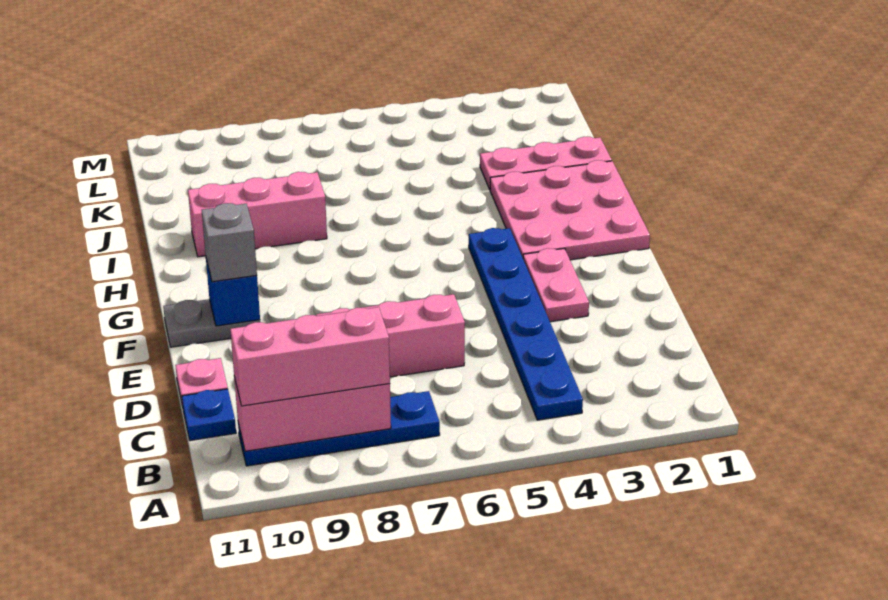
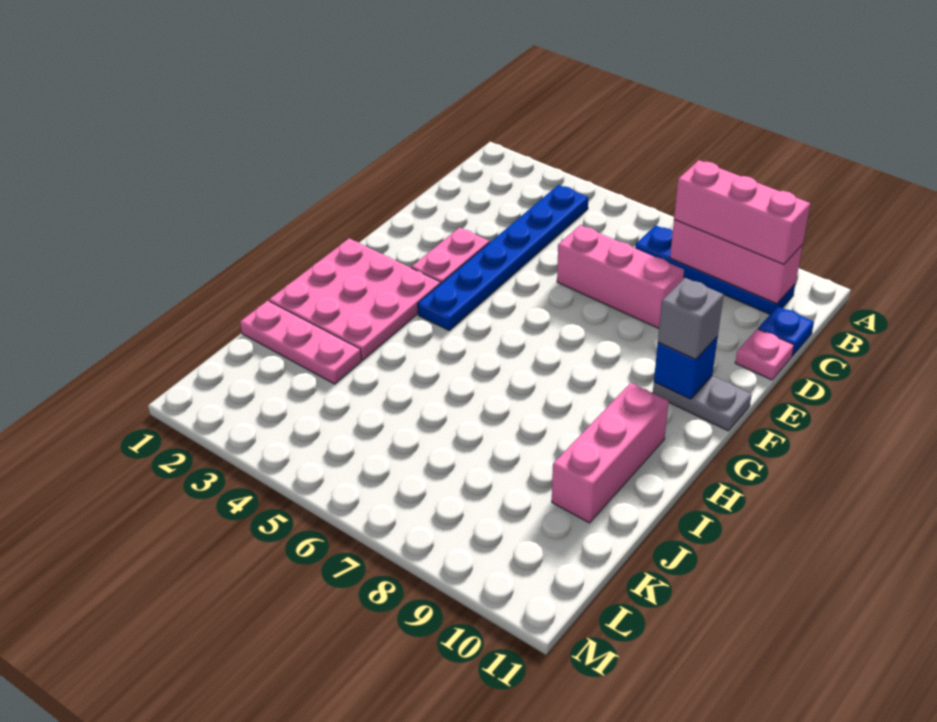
pink 1x3 brick [188,172,327,257] -> pink 1x3 brick turned to [552,383,669,523]

